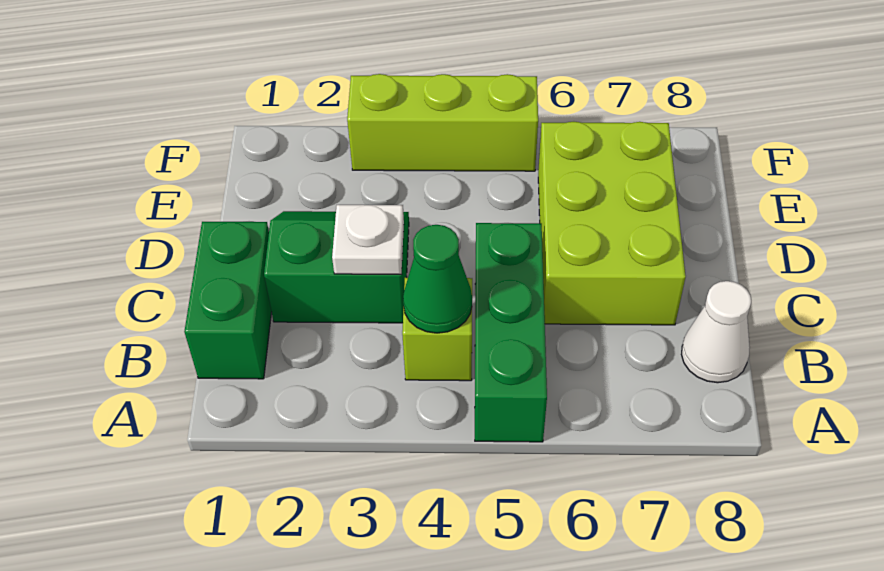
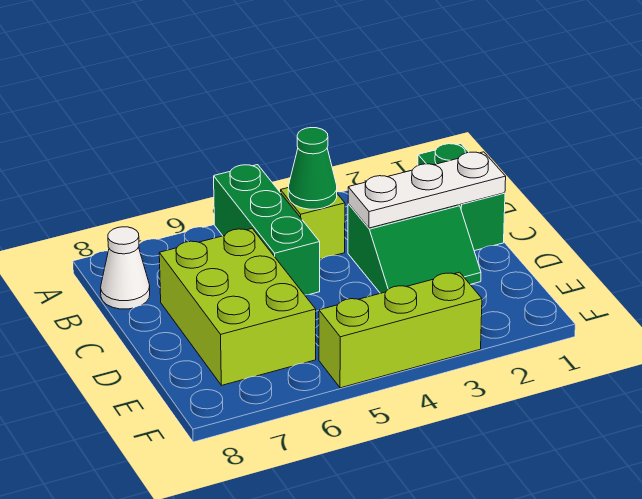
white 1x1 plate [332,205,404,274] -> white 1x3 plate [348,152,506,228]

